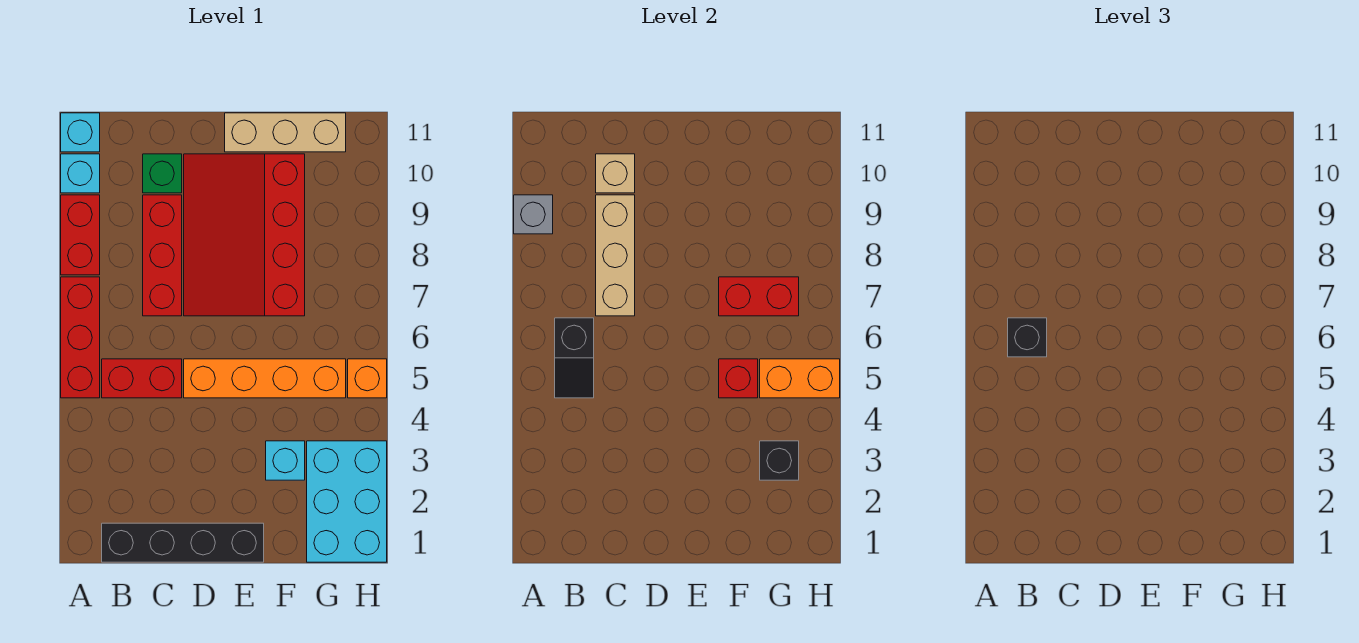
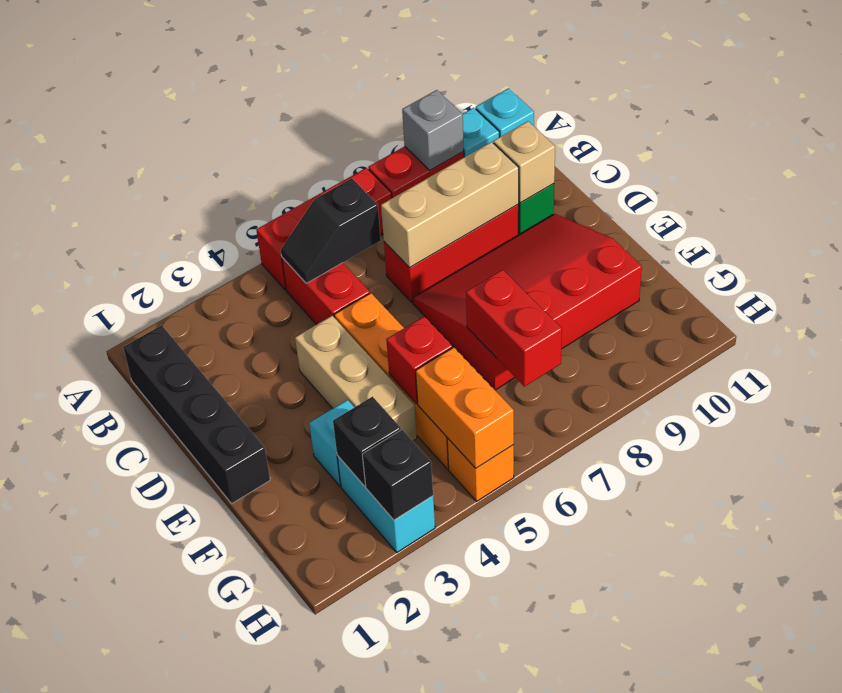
black 1x1 brick [1008,318,1047,357] -> black 1x1 brick moved to [362,430,433,520]
tan 1x3 brick [225,113,346,152] -> tan 1x3 brick moved to [295,316,417,441]
cyan 2x3 brick [307,441,387,562] -> cyan 1x2 brick [337,456,435,552]

